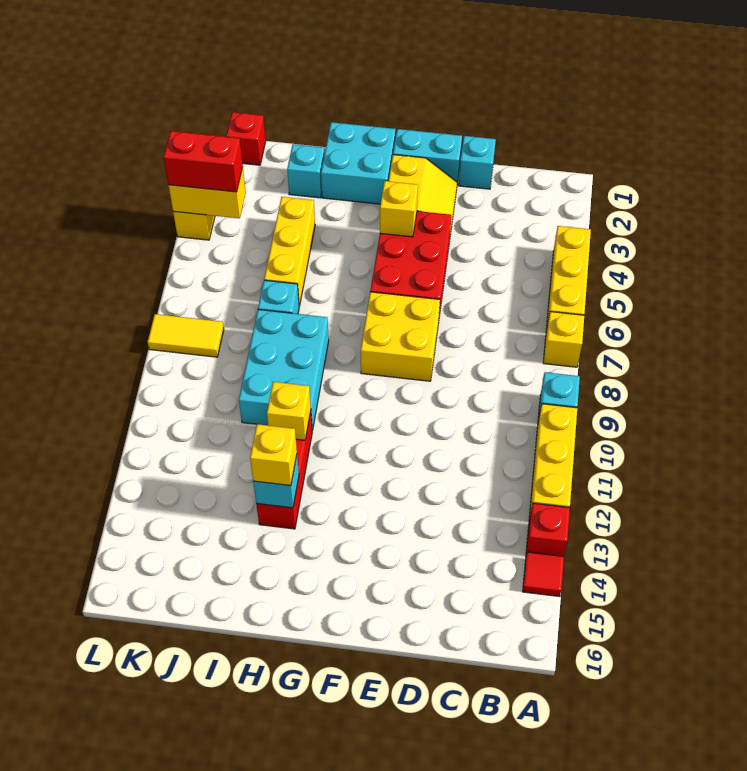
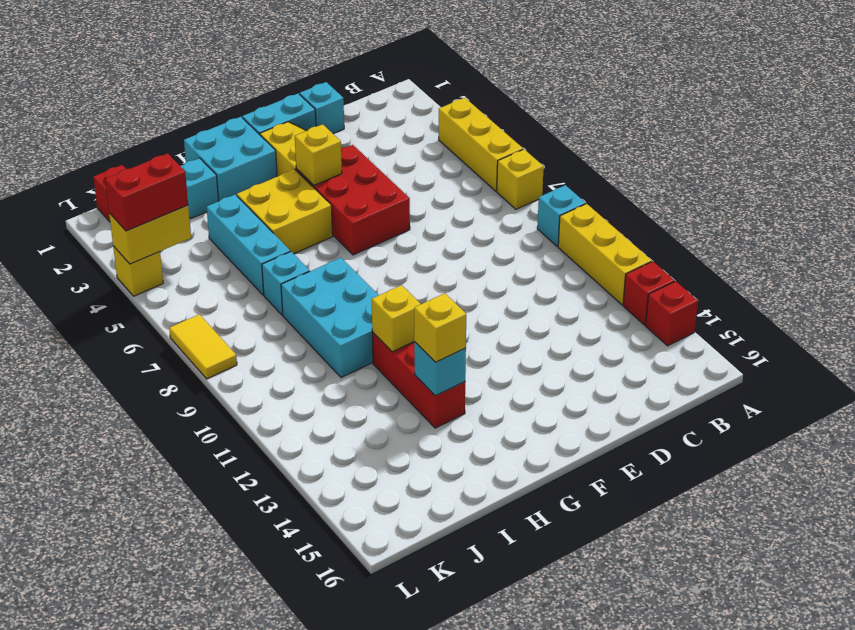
red 1x1 tile [523,552,564,597] -> red 1x1 brick [646,281,698,346]
yellow 2x2 brick [361,292,440,381] -> yellow 2x2 brick moved to [237,169,333,254]
yellow 1x3 brick [264,197,315,306] -> cyan 1x3 brick [207,195,290,295]
yellow 1x2 tile [148,314,224,357] -> yellow 1x2 tile turned to [169,314,237,379]

